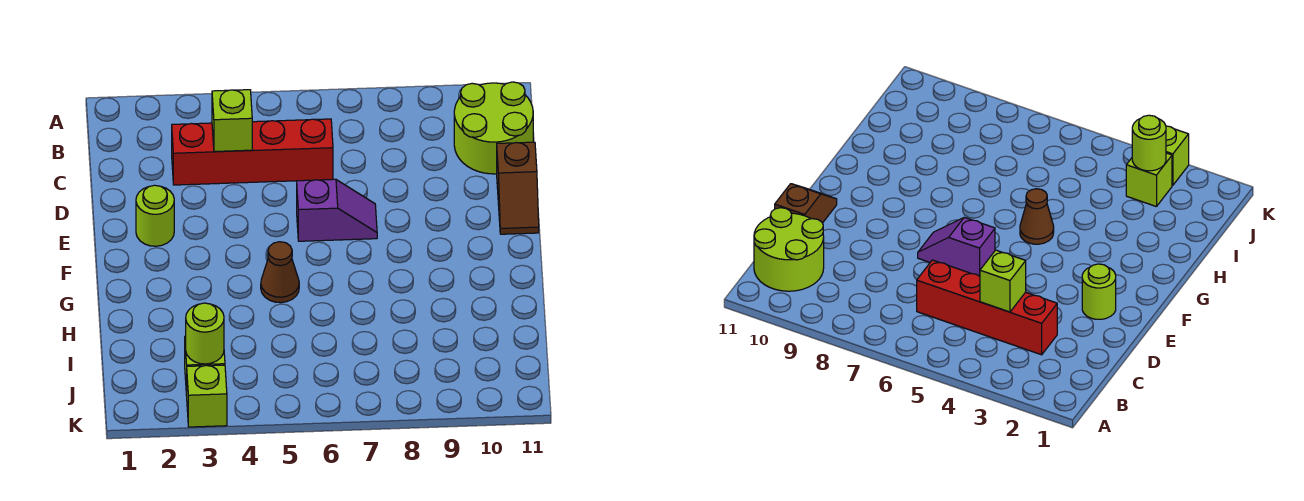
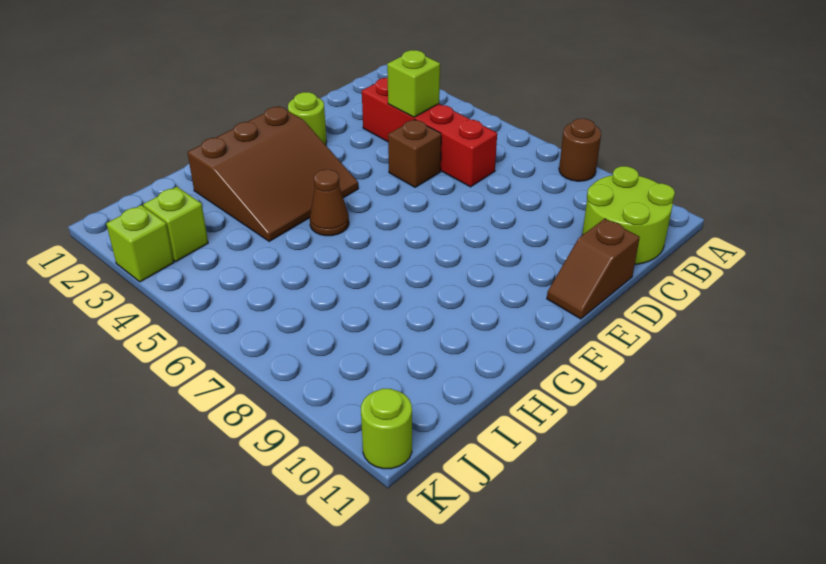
none -> brown 1x1 round brick [559,119,601,181]
none -> brown 1x1 brick [388,119,441,187]
purple 1x2 slope [297,179,377,241] -> none
none -> brown 3x3 slope [187,106,358,241]
lime 1x1 round brick [186,303,224,364] -> lime 1x1 round brick moved to [361,389,412,469]

